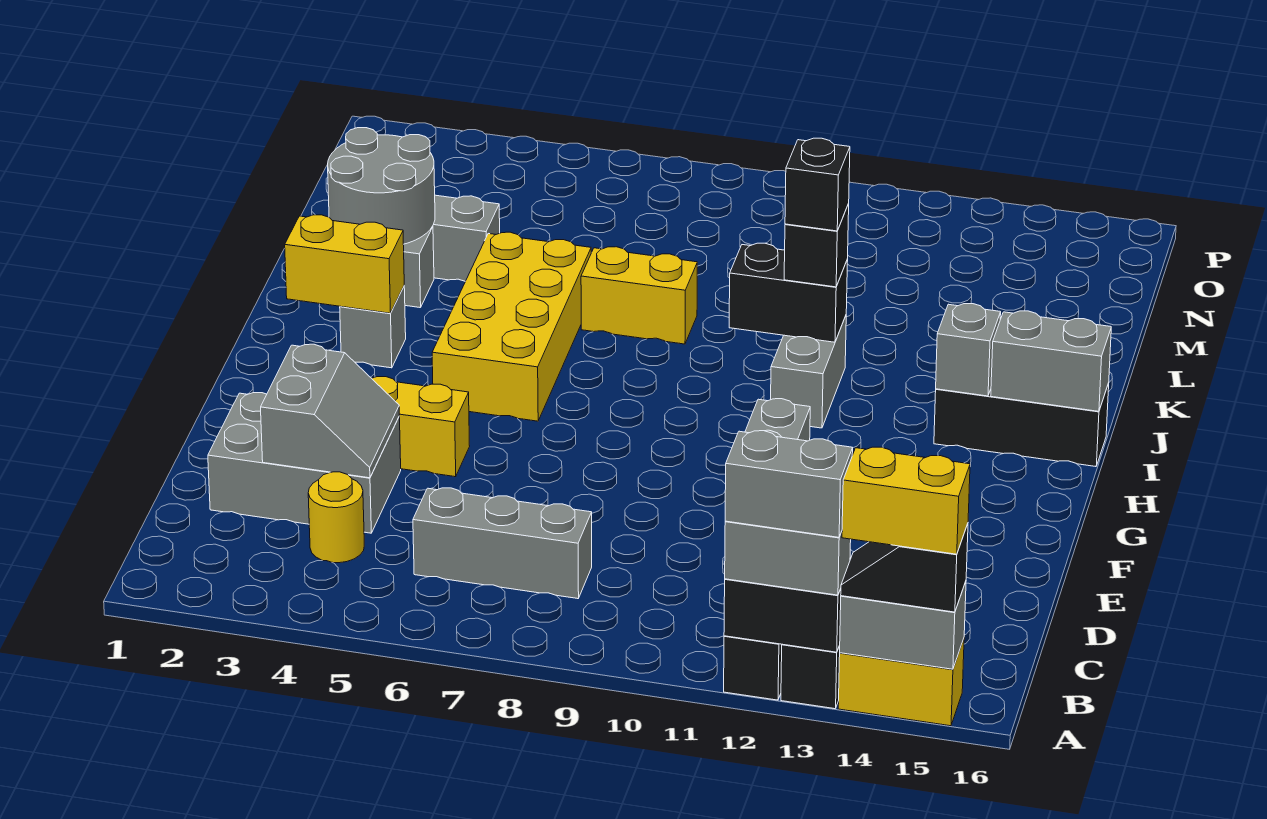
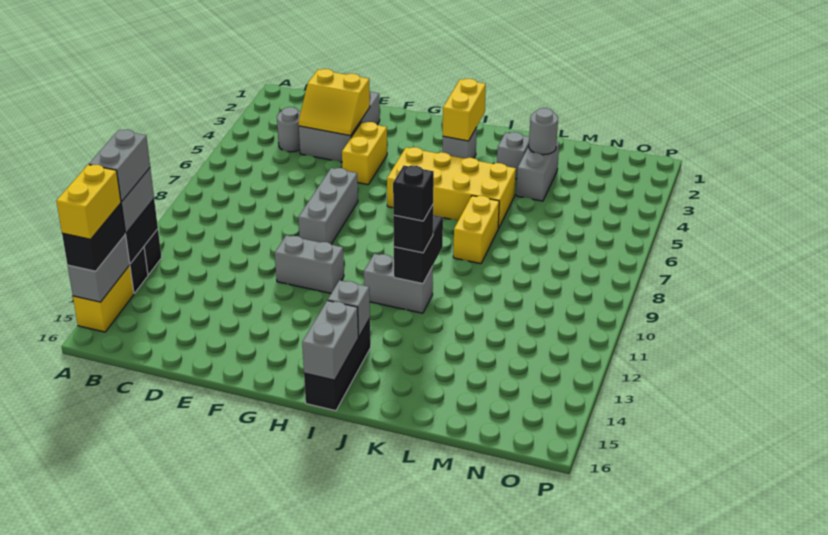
black 1x2 slope [841,524,968,612] -> black 1x2 brick [62,203,125,271]
yellow 1x1 round brick [308,472,364,563] -> grey 1x1 round brick [277,107,301,152]
grey 1x3 brick [413,488,592,599] -> grey 1x3 brick moved to [298,168,358,244]
grey 2x2 slope [261,344,399,478] -> yellow 2x2 slope [299,69,370,136]
grey 2x2 round brick [328,128,435,244] -> grey 1x1 round brick [529,108,558,155]

